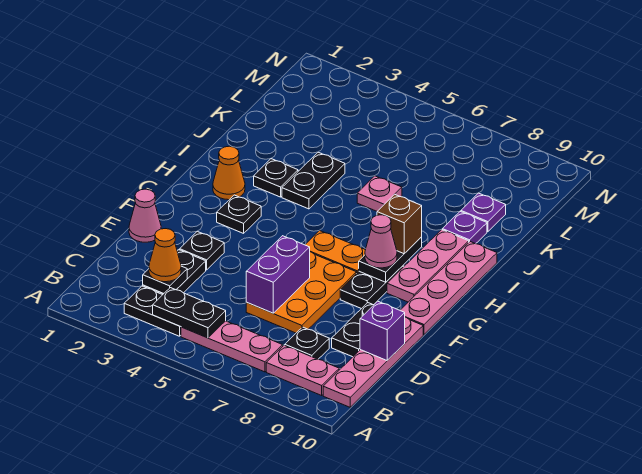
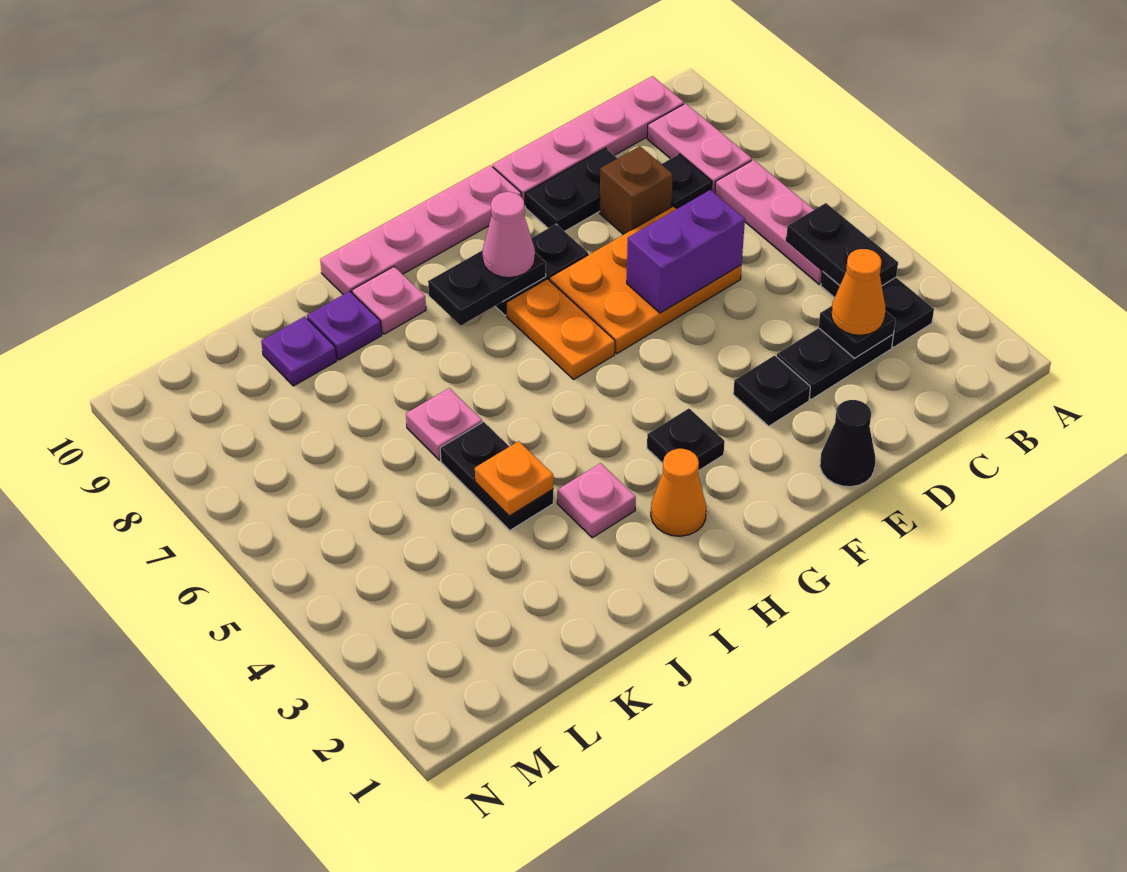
purple 1x1 brick [360,301,405,360] -> none
pink 1x1 cone [129,189,161,242] -> black 1x1 cone [820,400,875,487]
pink 1x3 plate [387,230,469,302] -> pink 1x1 plate [352,267,426,334]
brown 1x1 brick [377,195,422,254] -> brown 1x1 brick moved to [600,146,673,235]
black 1x1 plate [254,159,298,197] -> pink 1x1 plate [557,463,636,538]
black 1x2 plate [282,152,345,209] -> black 1x2 plate turned to [440,422,553,530]
none -> orange 1x1 plate [475,441,553,516]

